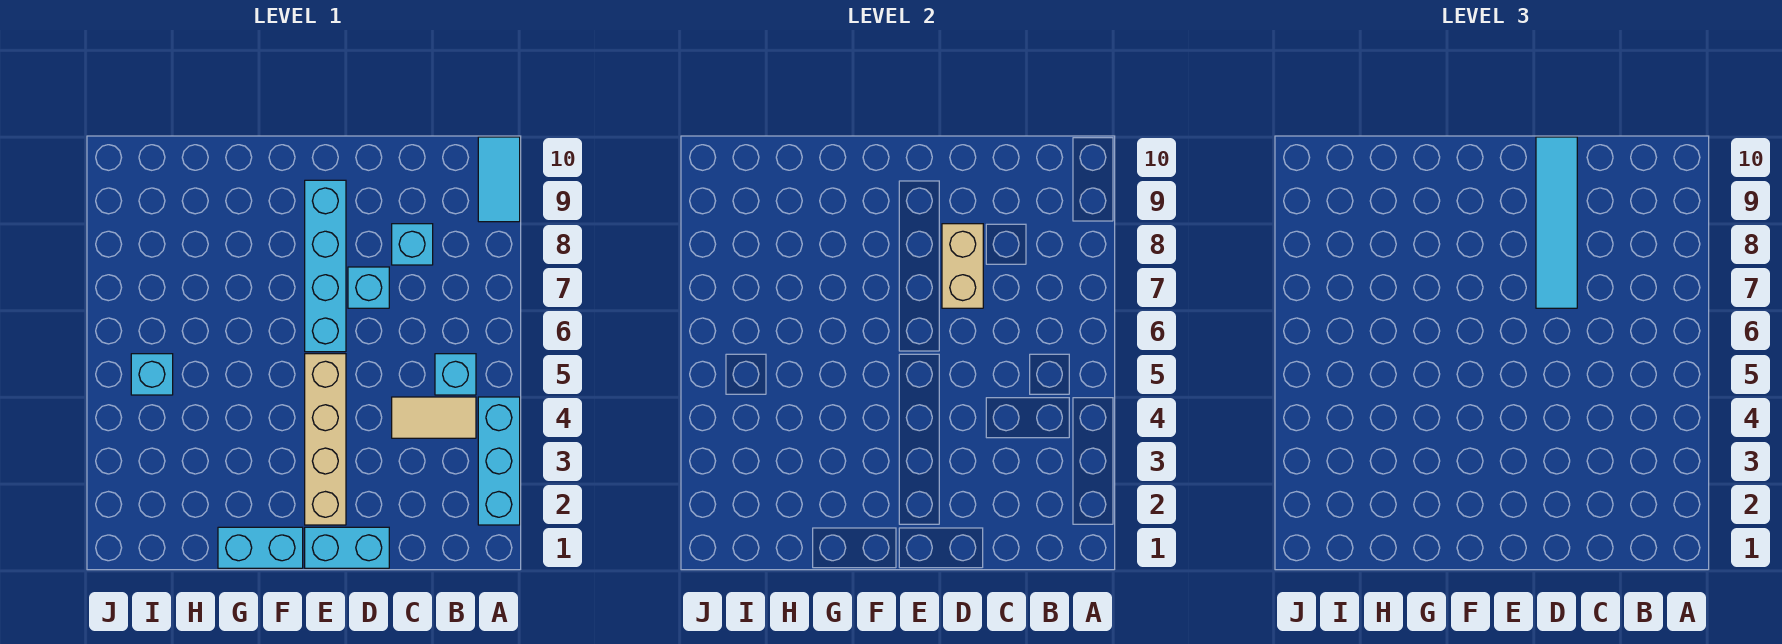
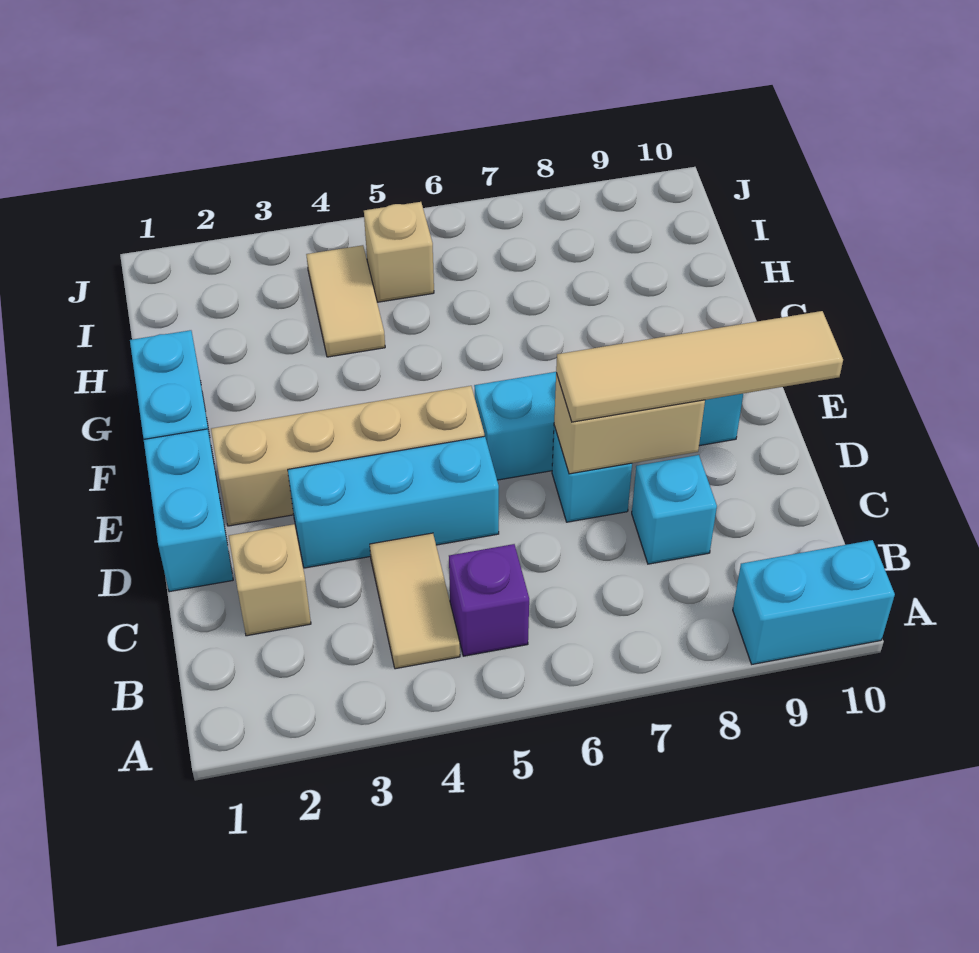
cyan 1x3 brick [478,397,520,525] -> cyan 1x3 brick moved to [288,436,499,568]
cyan 1x2 tile [478,137,520,222] -> cyan 1x2 brick [733,540,895,664]
cyan 1x1 brick [435,354,476,395] -> purple 1x1 brick [449,544,529,656]
none -> tan 1x1 brick [229,524,311,636]
cyan 1x4 tile [1536,137,1577,308] -> tan 1x4 tile [556,311,843,422]
none -> tan 1x2 tile [306,245,385,357]
cyan 1x1 brick [131,354,173,395] -> tan 1x1 brick [364,202,434,302]

